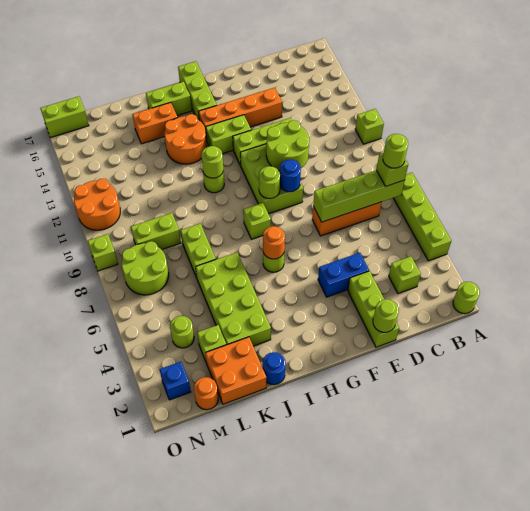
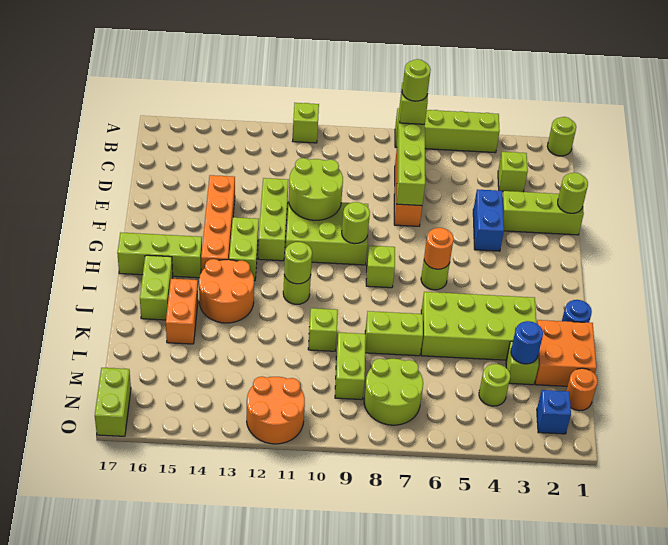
blue 1x1 round brick [280,160,301,192] -> blue 1x1 round brick moved to [511,321,543,364]
lime 1x1 brick [88,234,118,271] -> lime 1x1 brick moved to [308,308,338,351]

